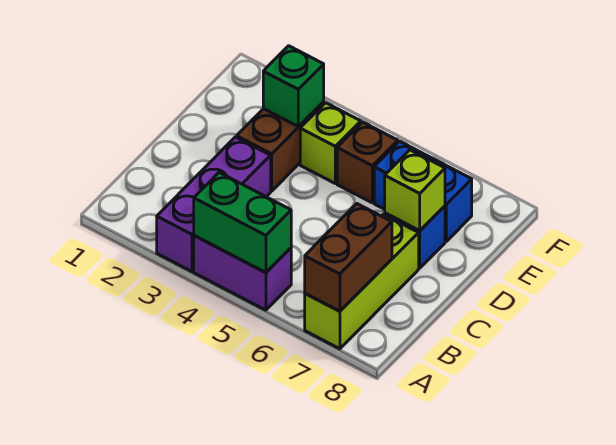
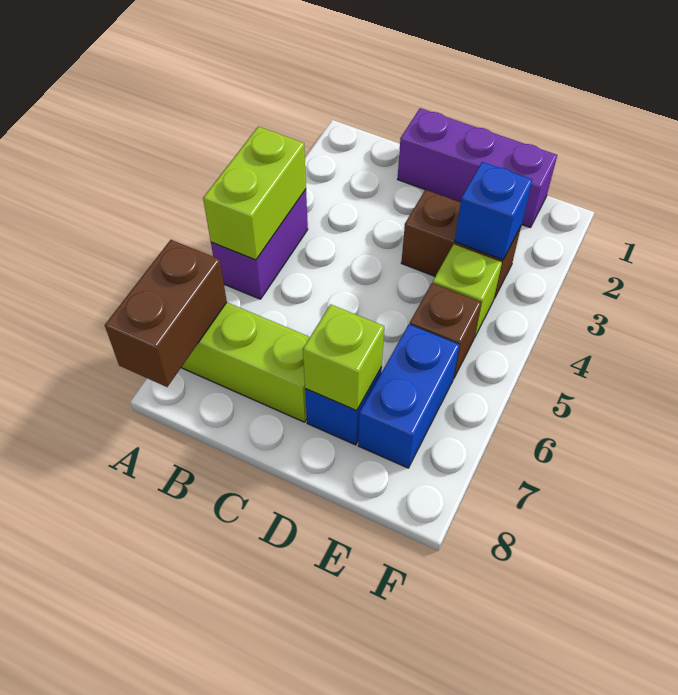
purple 1x3 brick [157,137,271,272] -> purple 1x3 brick moved to [398,108,557,228]
green 1x2 brick [194,172,291,273] -> lime 1x2 brick [203,127,306,260]
brown 1x2 brick [305,204,392,311] -> brown 1x2 brick turned to [105,240,227,387]
green 1x1 brick [263,46,324,127] -> blue 1x1 brick [455,162,532,260]

